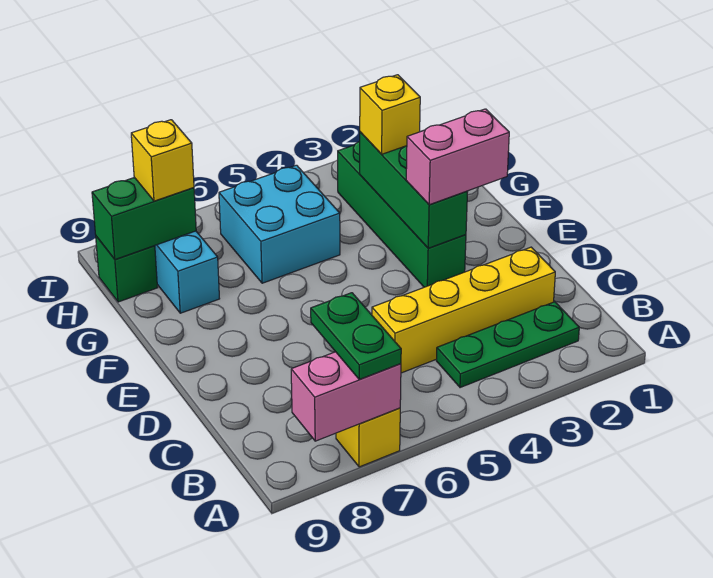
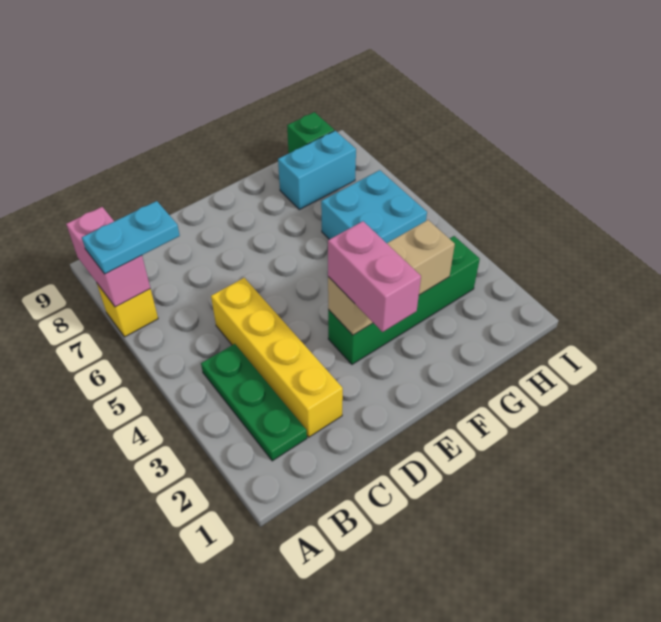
green 1x2 plate [311,293,401,380] -> cyan 1x2 plate [82,201,180,274]
green 1x3 brick [360,132,468,248] -> tan 1x3 brick [328,220,455,335]
yellow 1x1 brick [360,75,420,154] -> none
green 1x2 brick [92,178,196,259] -> none
yellow 1x1 brick [131,120,194,201] -> none

